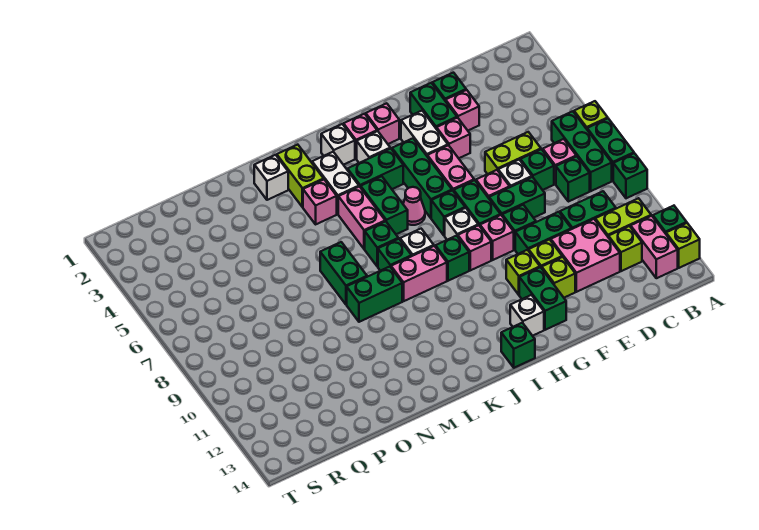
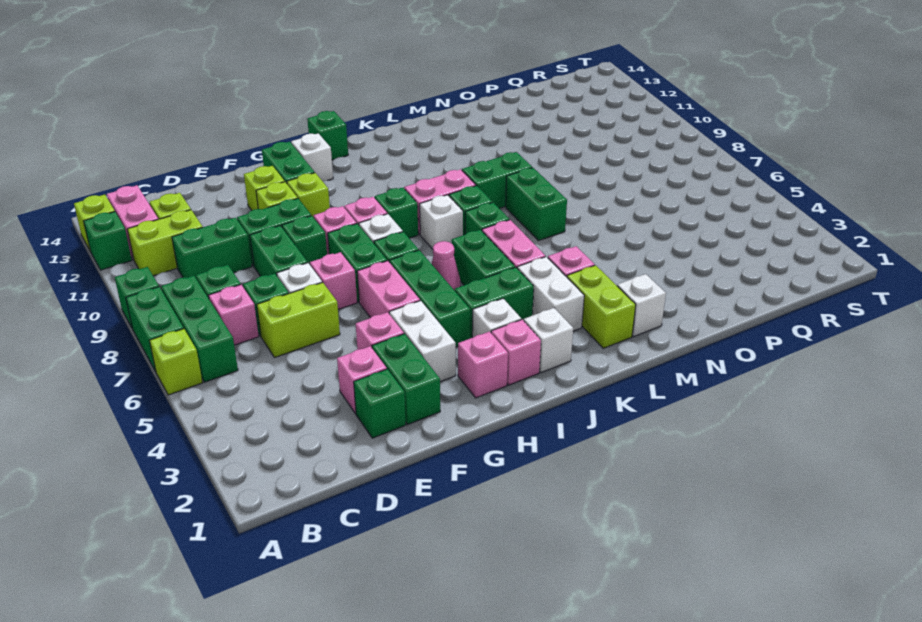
pink 2x2 brick [551,219,620,292] -> none
green 1x2 brick [489,177,545,218] -> green 1x2 brick turned to [250,226,308,276]

